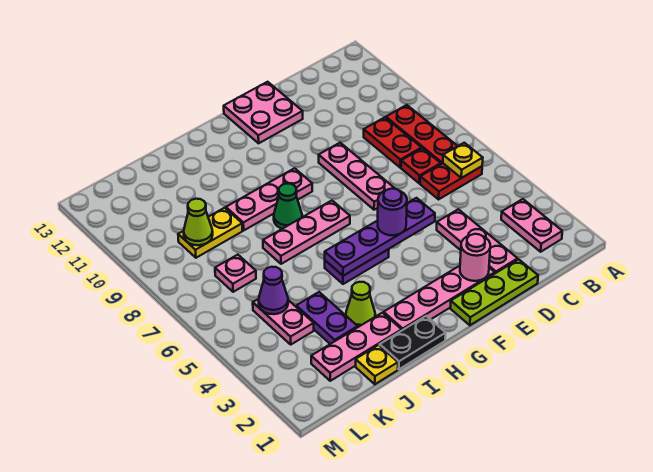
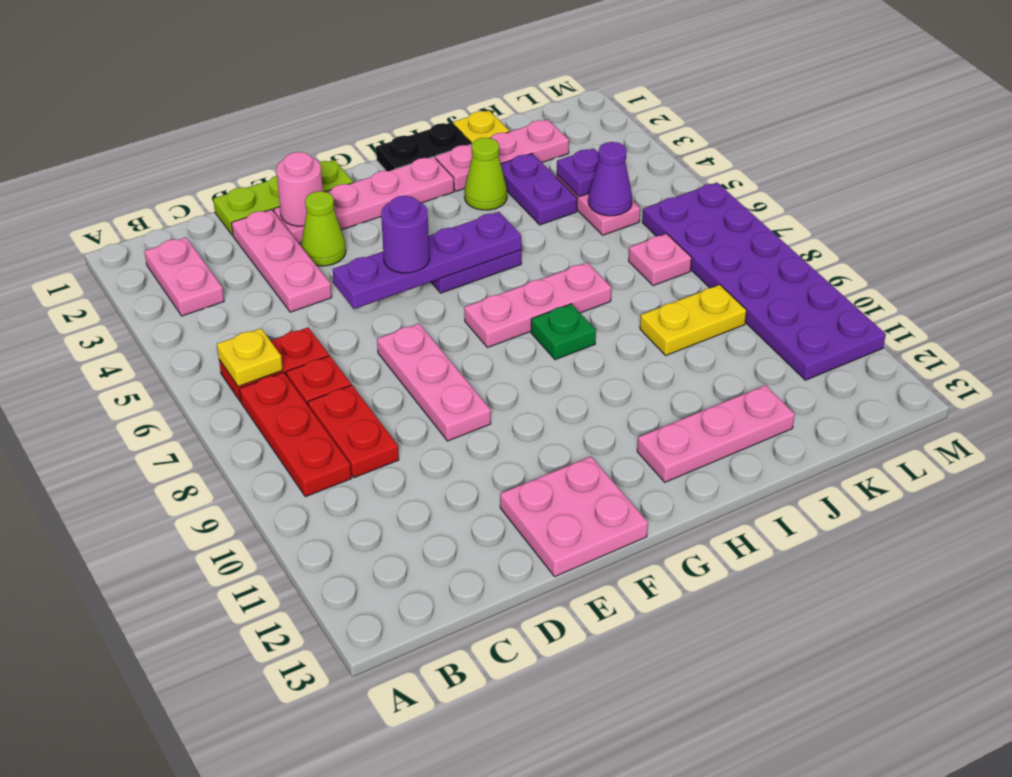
pink 1x3 plate [226,168,312,230] -> pink 1x3 plate moved to [637,385,795,482]
green 1x1 cone [274,184,302,229] -> green 1x1 plate [531,304,596,360]
none -> purple 1x1 plate [557,148,599,197]
lime 1x1 cone [184,199,213,245] -> lime 1x1 cone moved to [301,191,346,266]
none -> purple 2x6 plate [642,183,886,380]

